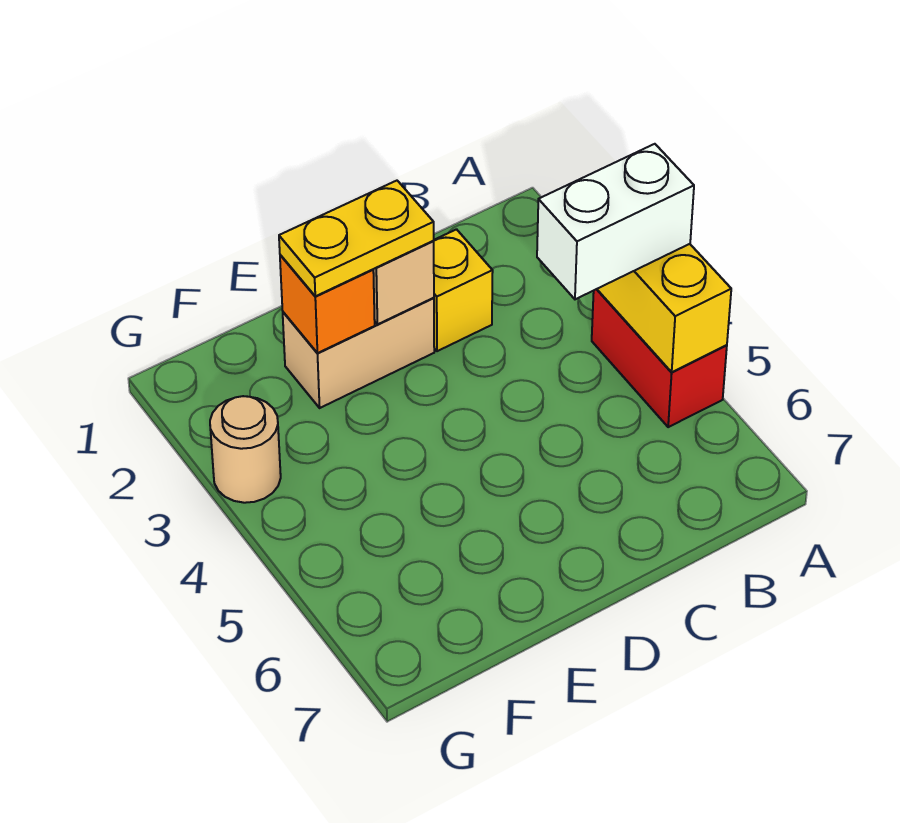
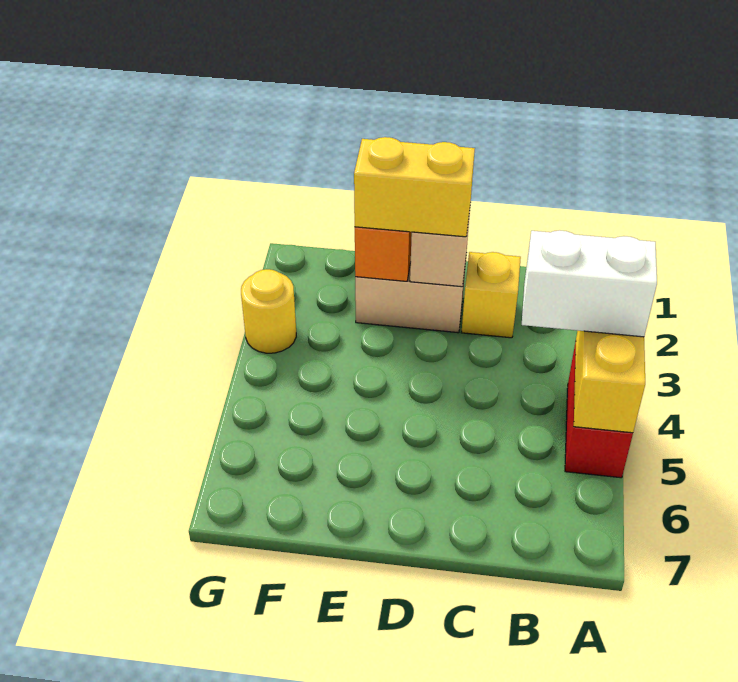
yellow 1x2 plate [279,181,434,296] -> yellow 1x2 brick [354,137,475,237]
tan 1x1 round brick [210,396,281,503] -> yellow 1x1 round brick [241,269,296,353]

